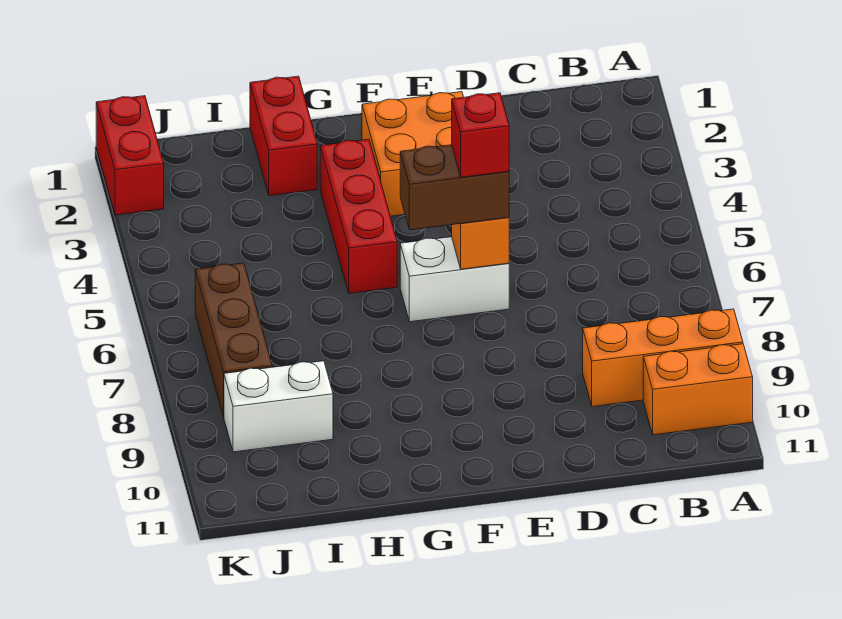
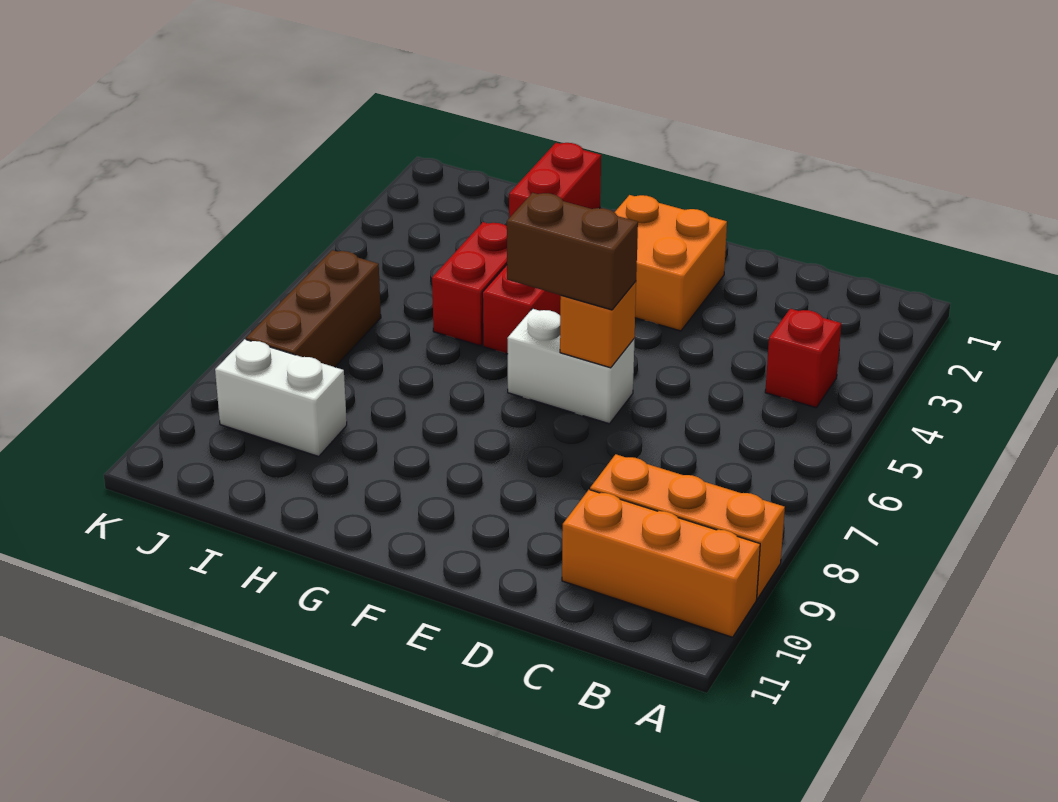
orange 1x2 brick [643,344,753,435] -> orange 1x3 brick [562,490,760,637]
red 1x1 brick [452,93,509,177] -> red 1x1 brick moved to [765,309,841,408]
red 1x2 brick [96,96,164,215] -> red 1x2 brick moved to [432,222,507,346]

